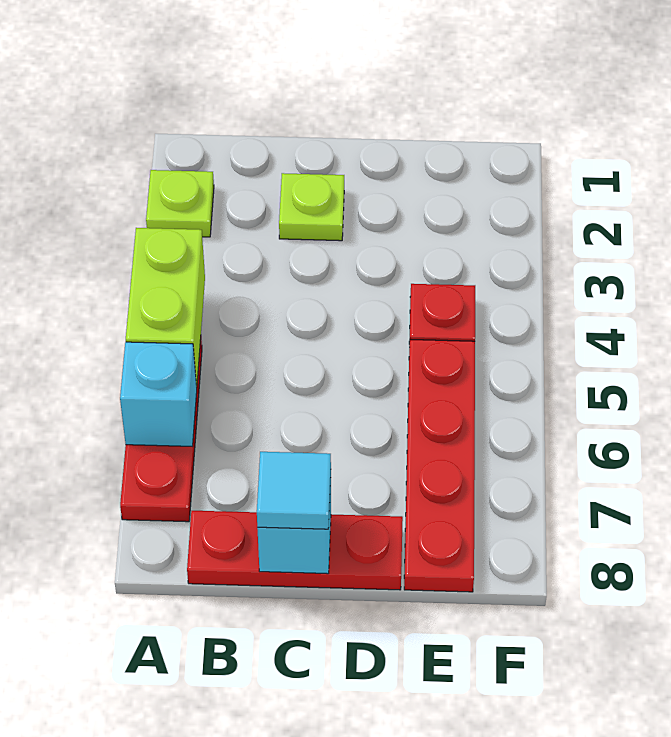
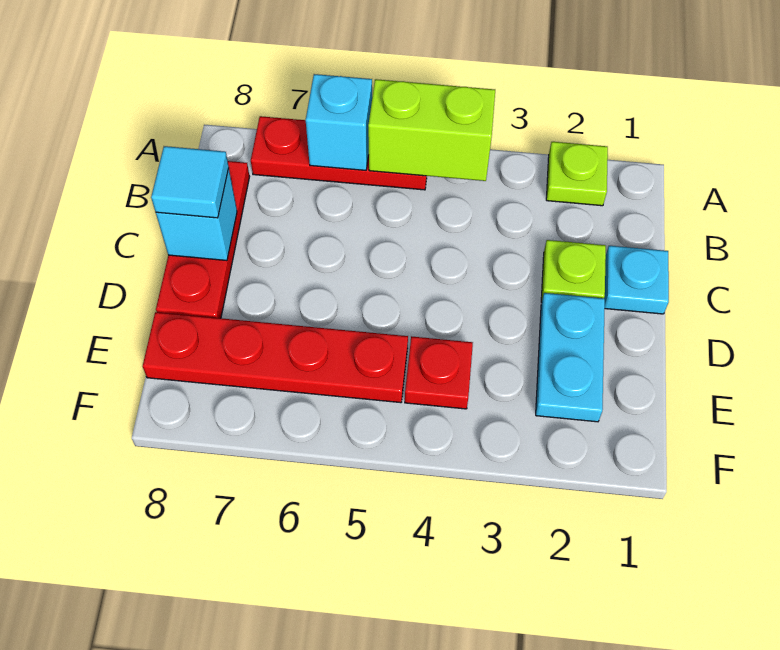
none -> cyan 1x1 plate [604,246,669,314]
none -> cyan 1x2 plate [536,293,605,422]

